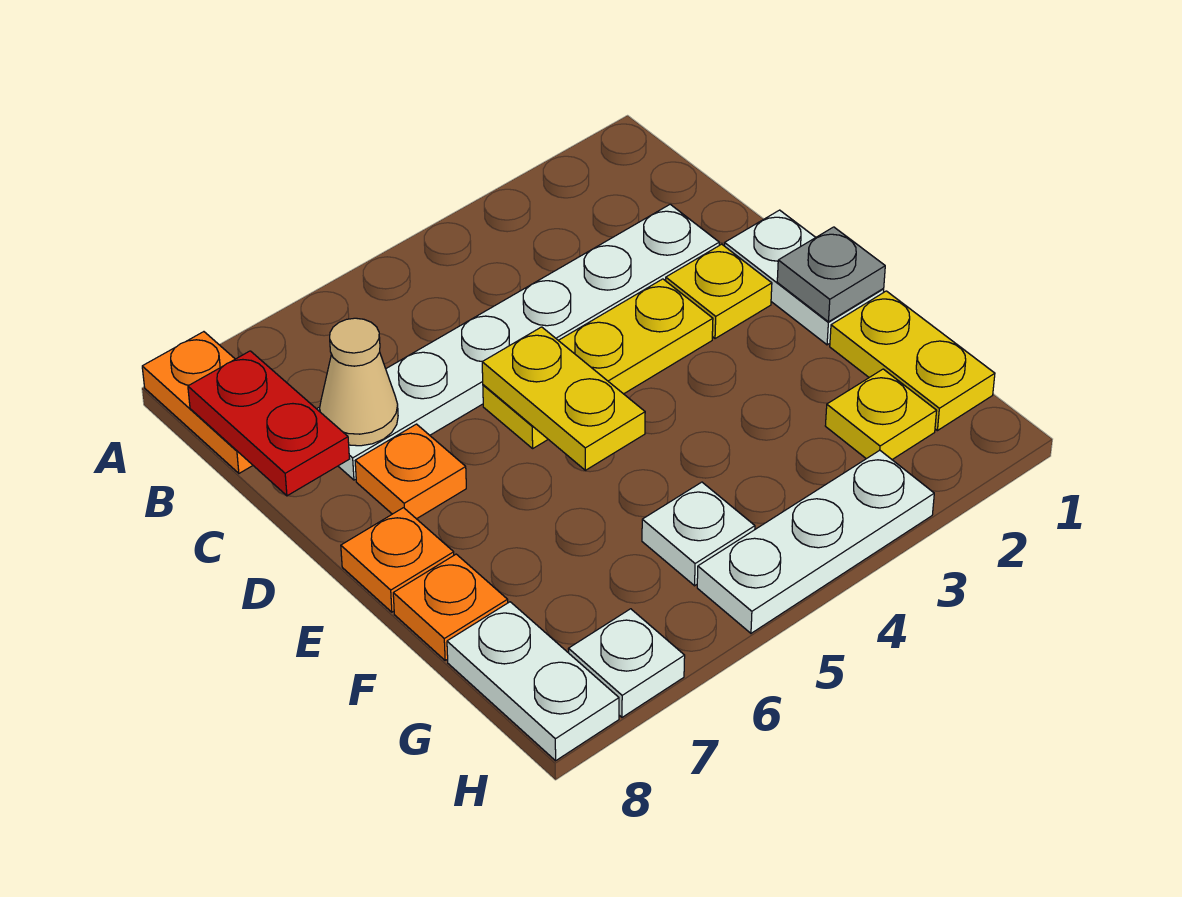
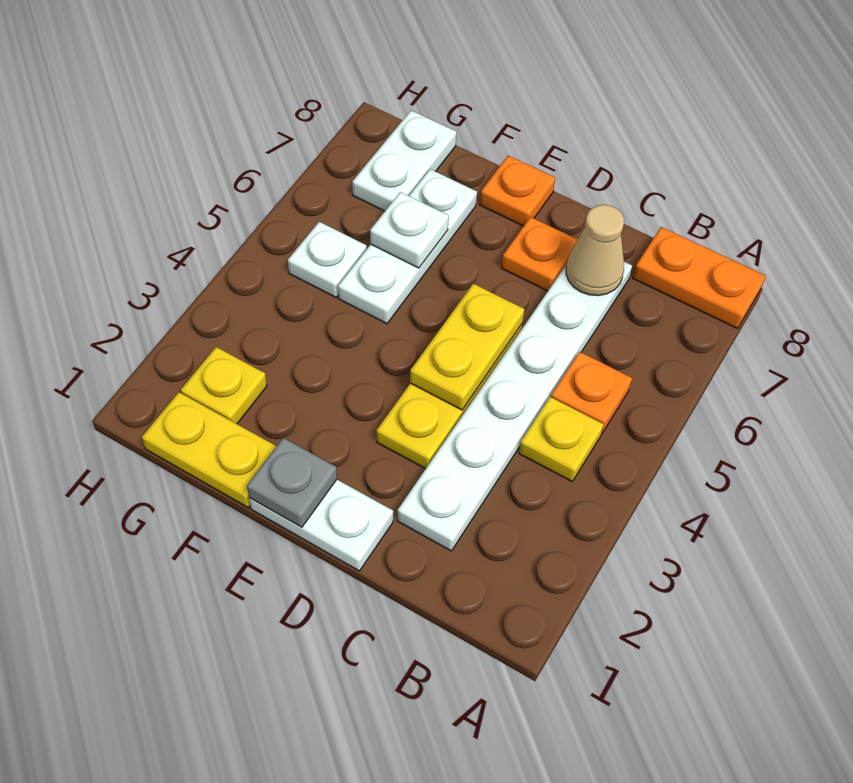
red 1x2 plate [188,351,349,496] -> none
yellow 1x1 plate [666,244,772,339] -> yellow 1x1 plate moved to [519,397,604,481]
yellow 1x2 plate [482,327,645,470] -> yellow 1x2 plate turned to [410,284,524,410]
orange 1x1 plate [393,554,508,660] -> orange 1x1 plate moved to [551,352,632,434]
white 1x2 plate [447,602,619,761] -> white 1x2 plate turned to [352,110,456,211]
white 1x3 plate [697,450,934,633] -> white 1x3 plate moved to [338,169,477,324]
white 1x1 plate [569,609,685,717] -> white 1x1 plate moved to [370,192,449,268]

